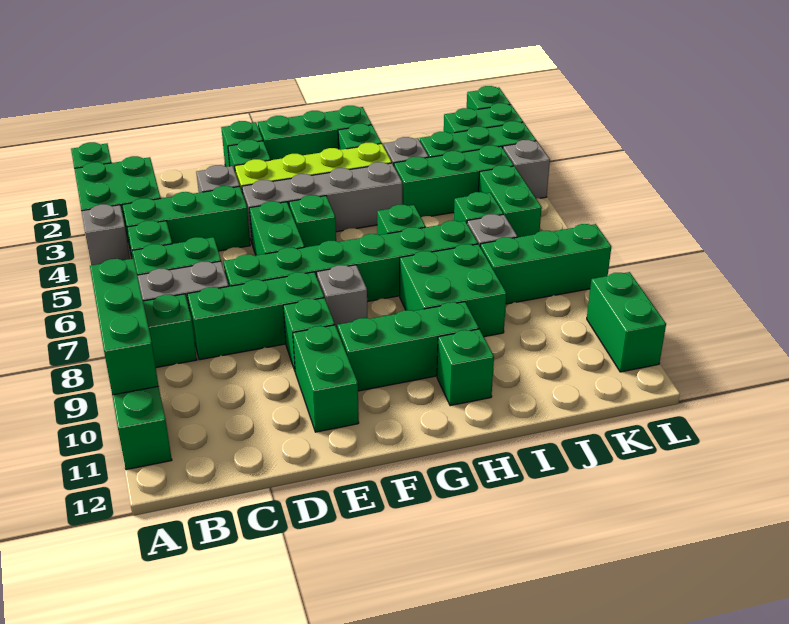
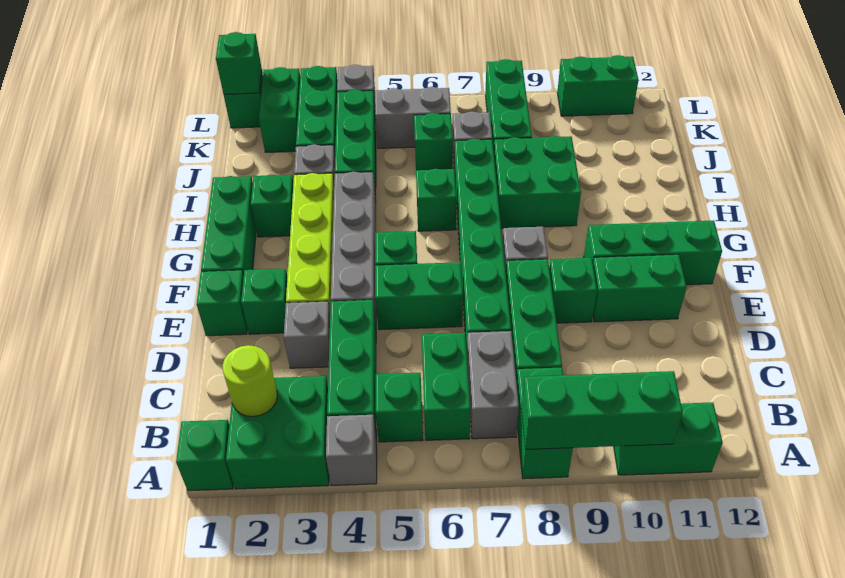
none -> lime 1x1 round brick [222,345,277,417]
green 1x3 brick [337,302,479,391] -> green 1x3 brick turned to [584,221,722,285]
green 1x1 brick [437,329,494,406] -> green 1x1 brick moved to [216,32,262,94]
green 1x2 brick [479,165,542,237] -> grey 1x2 brick [375,87,451,148]

